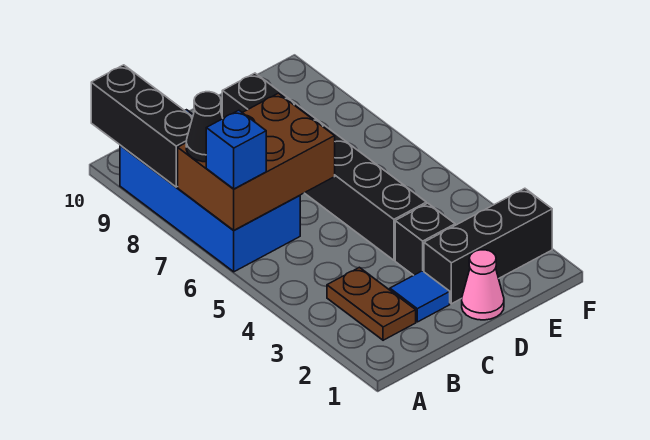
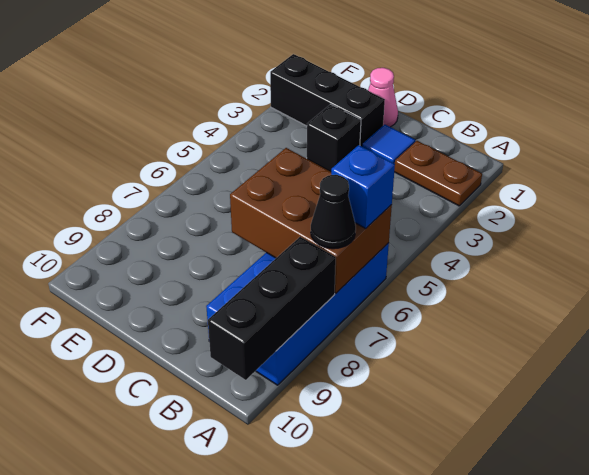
brown 1x2 plate [327,267,416,340] -> brown 1x2 plate turned to [394,141,482,206]
black 1x6 brick [222,73,426,260] -> none

